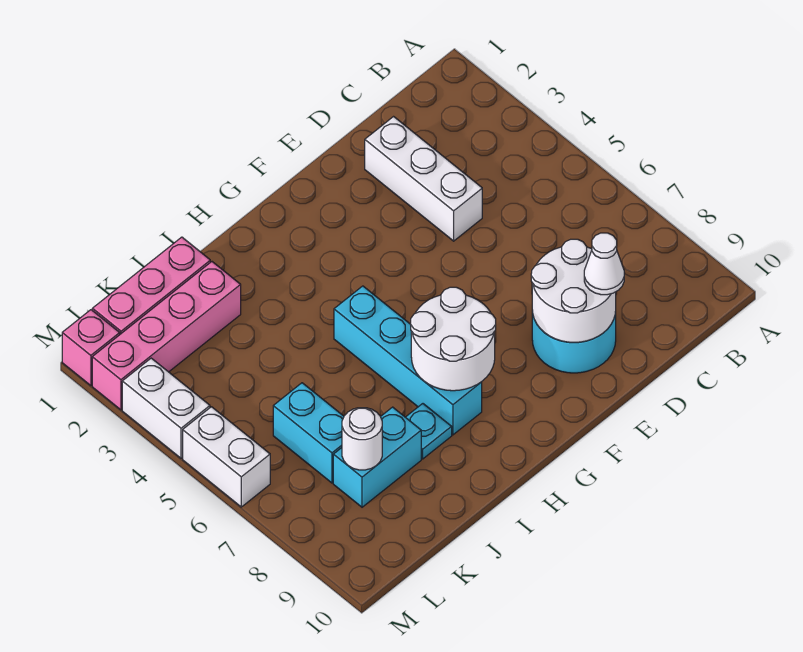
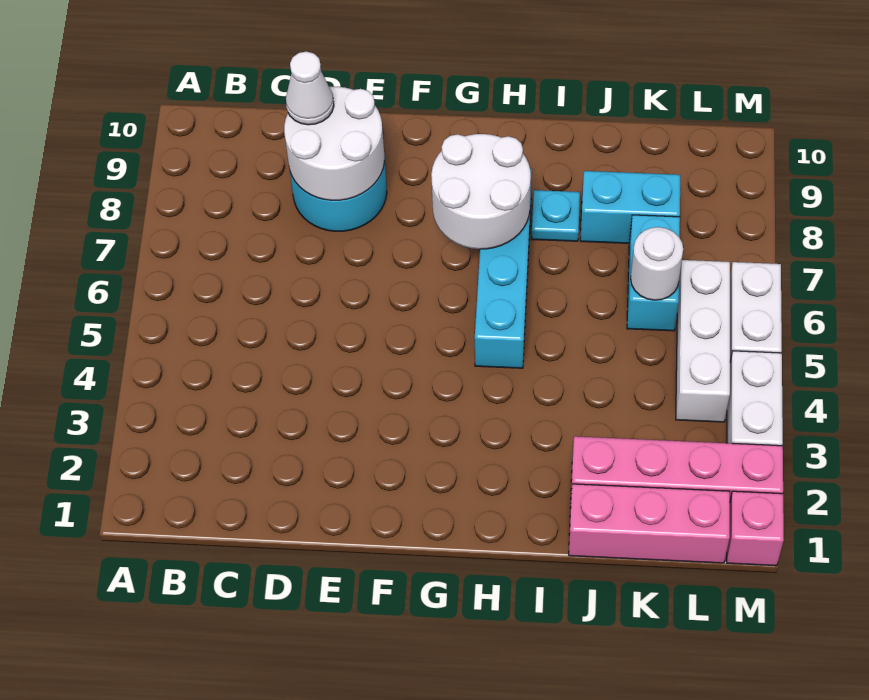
white 1x3 brick [365,117,482,241] -> white 1x3 brick moved to [676,260,730,422]
white 1x1 round brick [342,408,382,470] -> white 1x1 round brick moved to [631,227,683,300]

